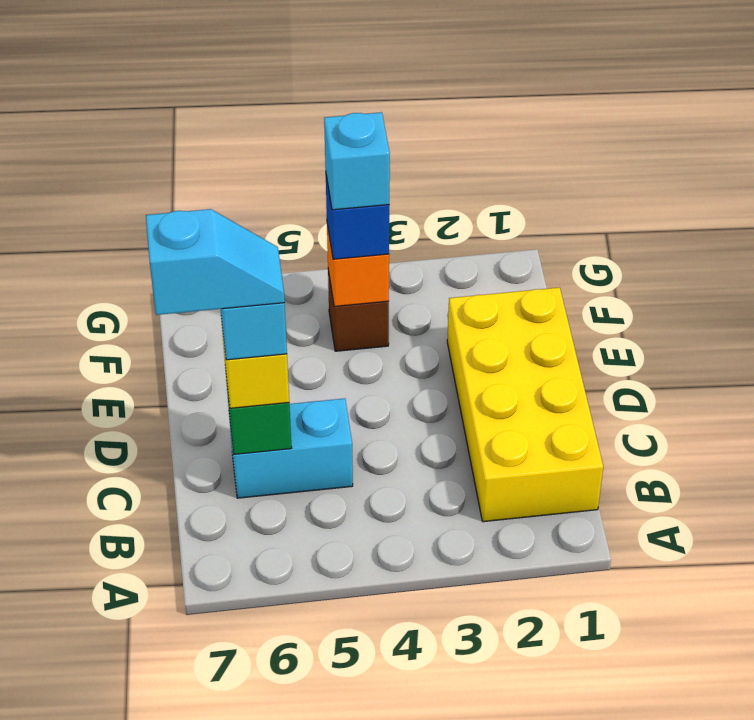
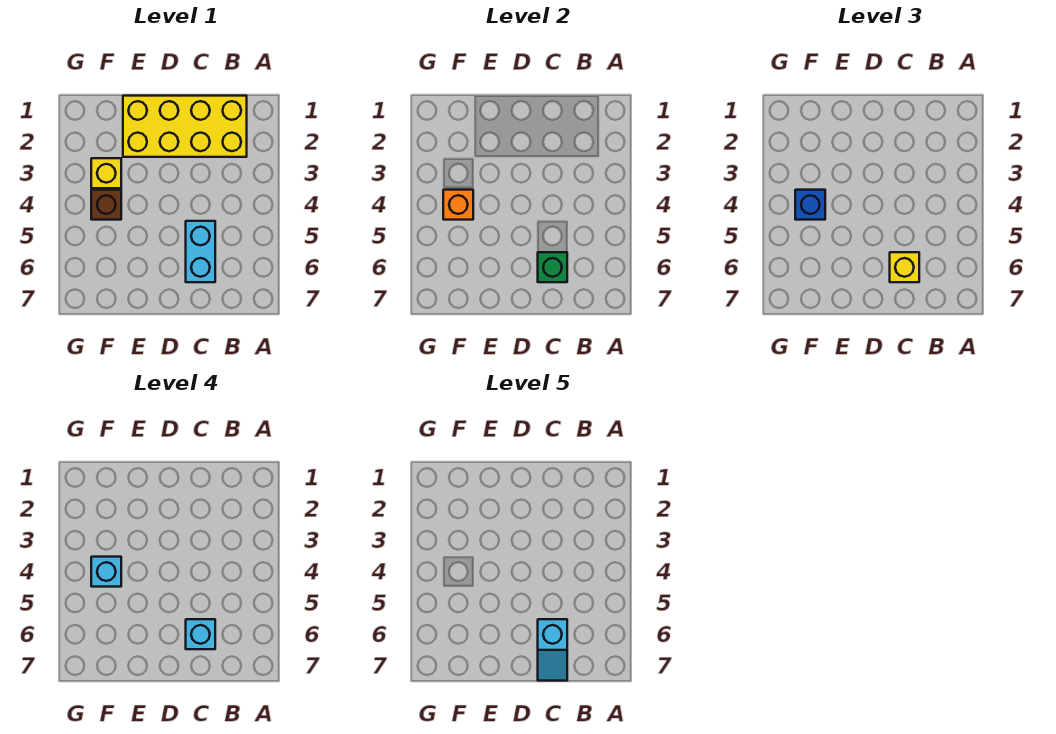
cyan 1x2 slope [146,209,285,315] -> cyan 1x2 slope turned to [538,619,567,681]
none -> yellow 1x1 brick [91,158,121,188]

